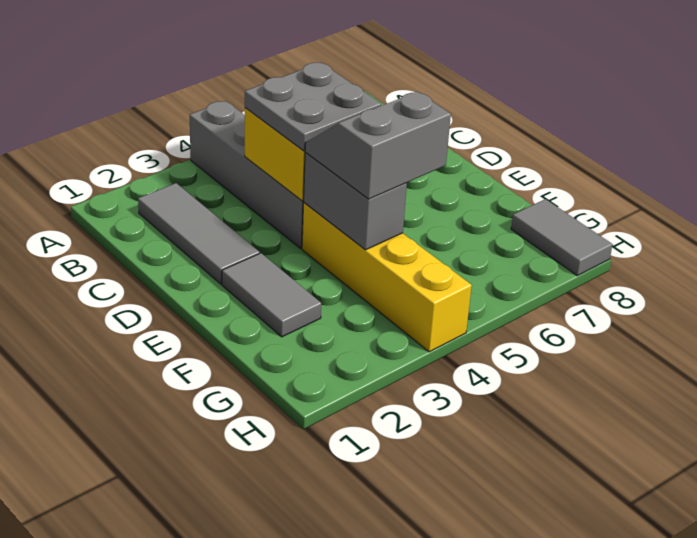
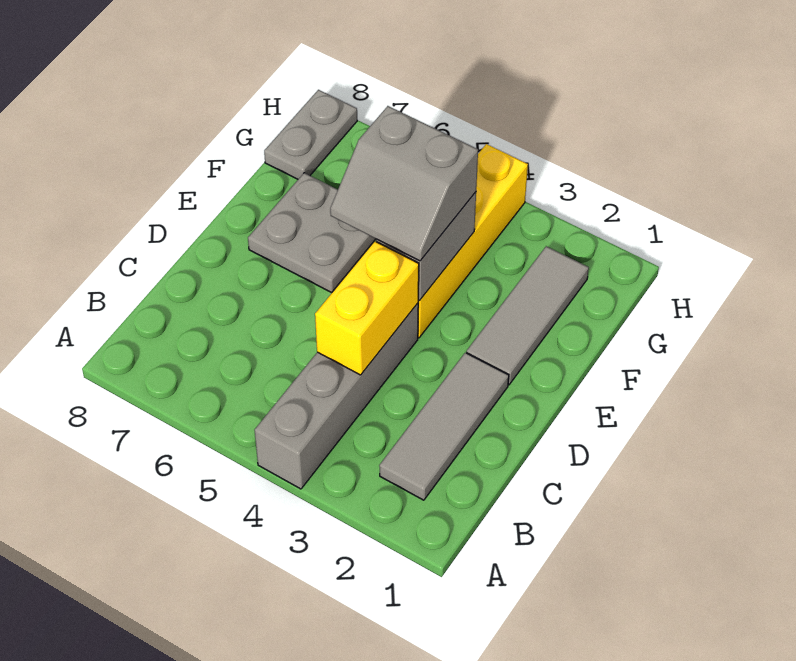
grey 2x2 plate [245,63,381,151] -> grey 2x2 plate moved to [248,173,376,292]
grey 1x2 tile [222,253,321,337] -> grey 1x3 tile [466,246,589,385]
grey 1x2 tile [511,199,612,276] -> grey 1x2 plate [264,90,357,179]

